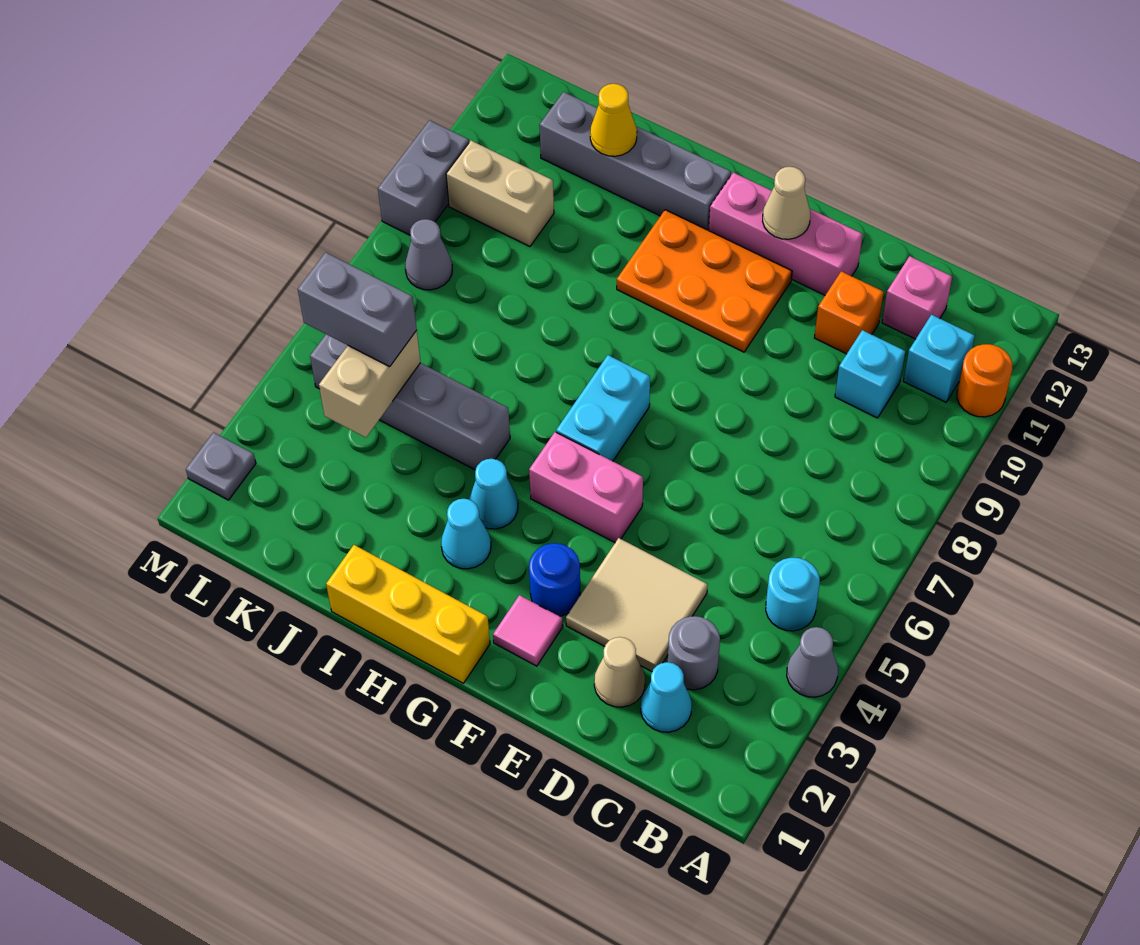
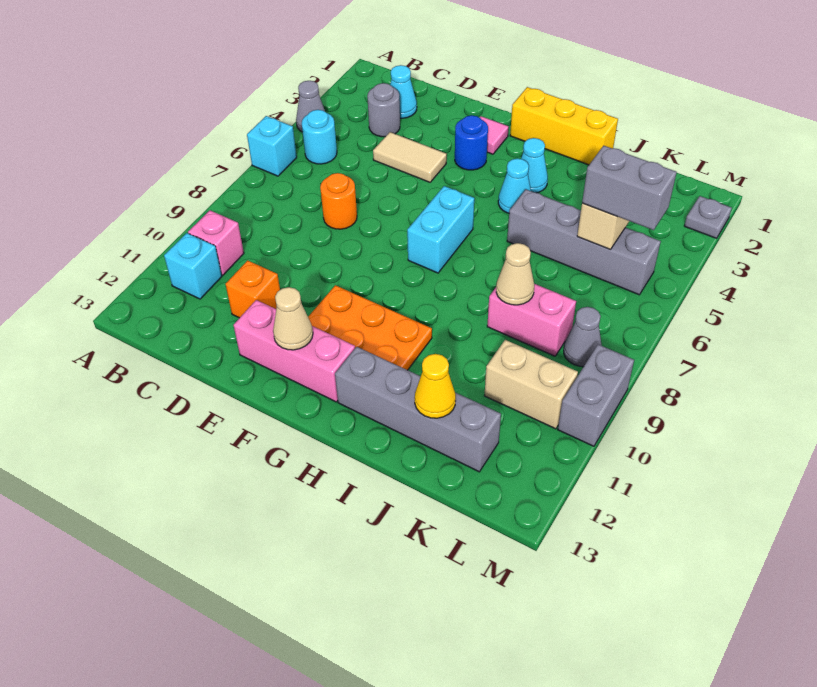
orange 1x1 round brick [957,344,1012,417] -> orange 1x1 round brick moved to [320,173,357,229]
cyan 1x1 brick [835,330,905,418] -> cyan 1x1 brick moved to [247,116,297,176]
pink 1x1 brick [882,256,952,339] -> pink 1x1 brick moved to [188,210,244,275]
tan 1x1 cone [594,637,645,707] -> tan 1x1 cone moved to [496,243,534,305]
tan 2x2 tile [566,538,708,671] -> tan 1x2 tile [373,132,447,182]
pink 1x2 brick [529,432,643,543] -> pink 1x2 brick moved to [487,284,576,356]

